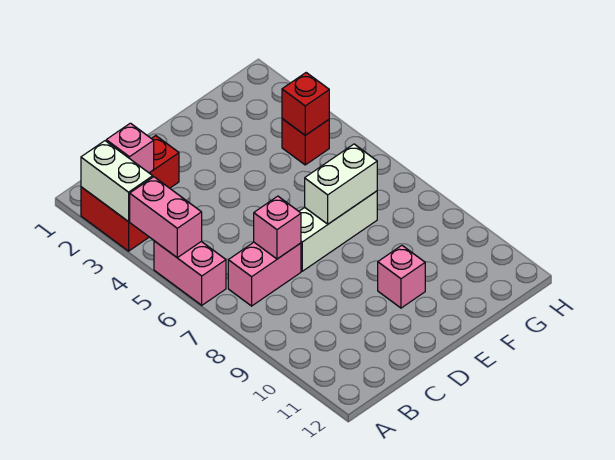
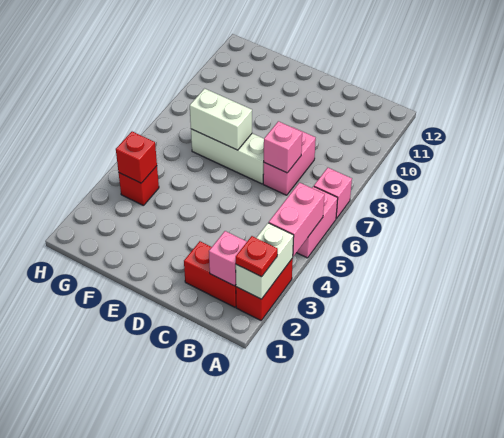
none -> red 1x1 plate [236,236,278,277]
pink 1x2 brick [228,242,301,306] -> pink 1x2 brick turned to [263,127,316,195]
pink 1x1 brick [378,245,425,308] -> pink 1x1 brick moved to [314,168,352,219]

